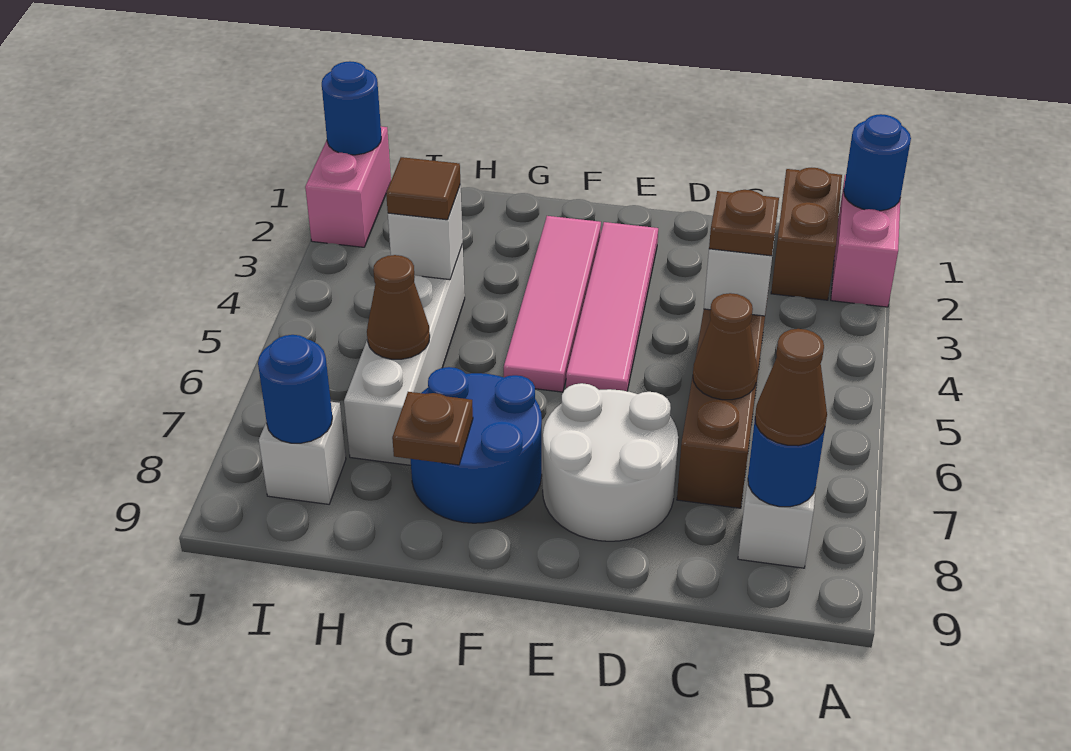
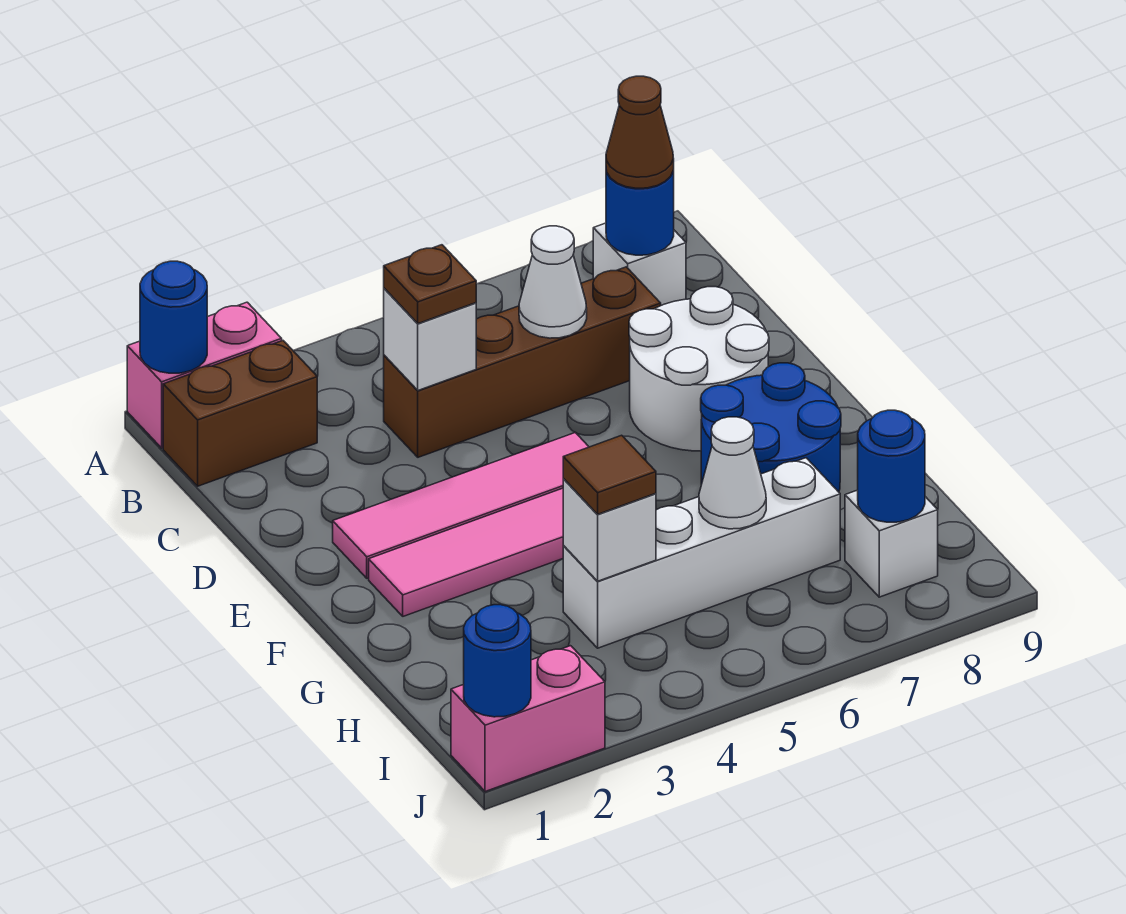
brown 1x1 cone [693,293,758,400] -> white 1x1 cone [519,226,587,338]
brown 1x1 plate [392,392,473,465] -> none
brown 1x1 cone [367,255,430,359] -> white 1x1 cone [699,417,766,529]

